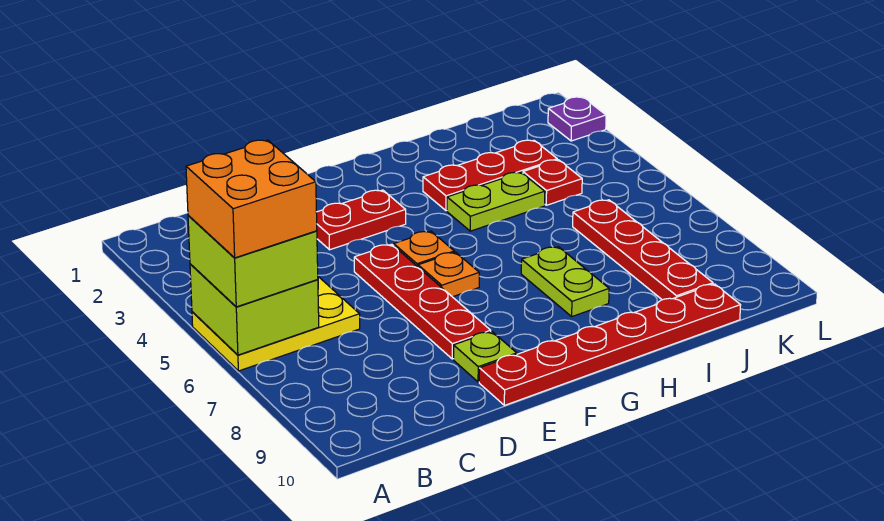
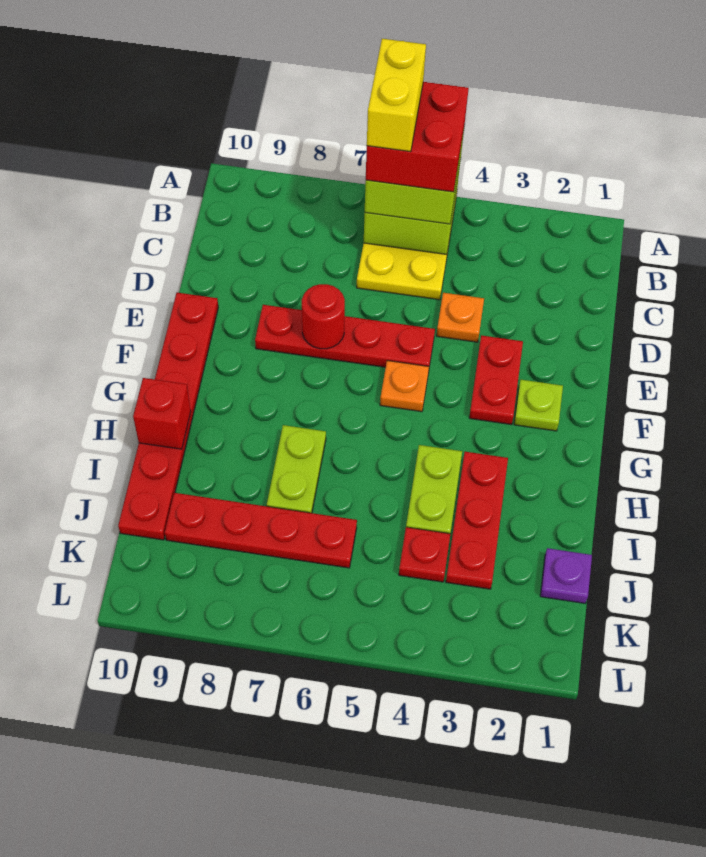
orange 2x2 brick [186,140,317,258] -> red 2x2 brick [366,82,469,192]
none -> yellow 1x2 brick [367,39,426,152]
none -> red 1x1 round brick [302,284,345,349]
lime 1x1 plate [454,331,517,382] -> lime 1x1 plate moved to [514,380,563,431]
orange 1x1 plate [418,252,479,297] -> orange 1x1 plate moved to [437,293,484,342]
lime 1x2 plate [521,247,609,316] -> lime 1x2 plate turned to [267,425,326,513]
none -> red 1x1 brick [133,378,191,449]
purple 1x1 plate [548,97,606,141] -> purple 1x1 plate moved to [540,548,592,603]

